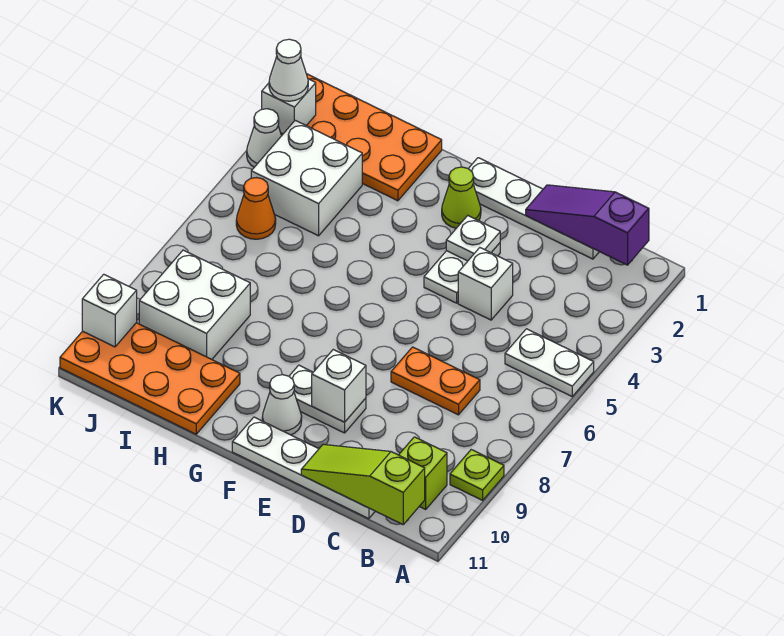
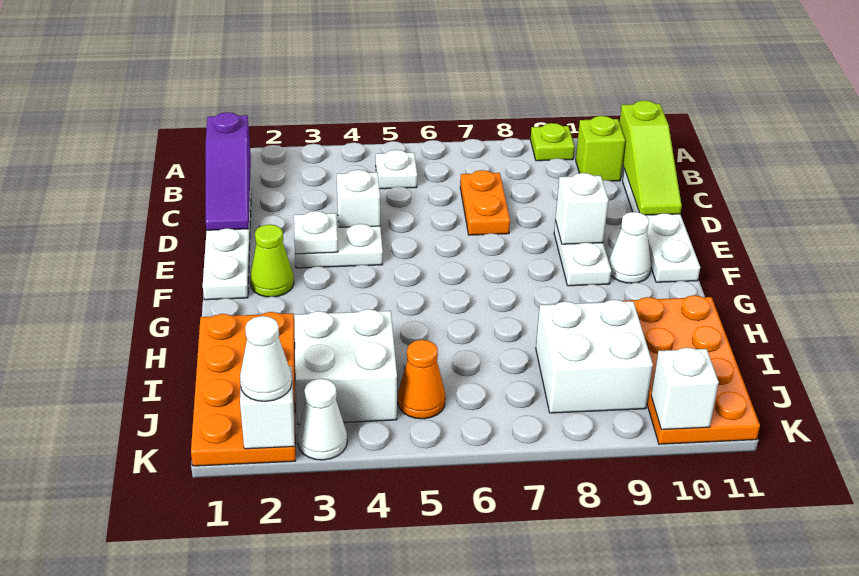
white 1x2 plate [505,329,594,396] -> white 1x1 plate [376,150,417,189]

